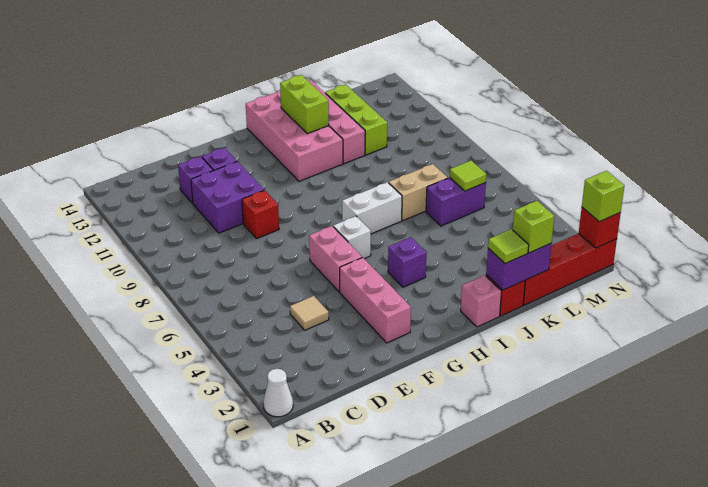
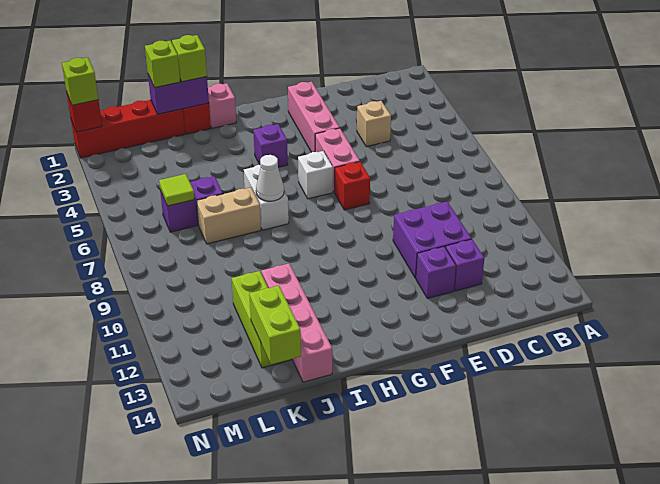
white 1x1 cone [263,369,293,417] -> white 1x1 cone moved to [256,155,284,201]
tan 1x1 tile [290,296,329,330] -> tan 1x1 brick [357,101,391,147]
red 1x1 brick [242,190,279,239] -> red 1x1 brick moved to [335,162,370,210]
white 1x2 brick [342,182,402,234] -> white 1x2 brick turned to [244,165,289,230]
pink 2x4 brick [246,90,343,181] -> none
lime 1x2 brick [280,75,329,134] -> lime 1x2 brick moved to [249,286,301,364]
lime 1x1 tile [488,229,529,264] -> lime 1x1 brick [172,35,207,82]

